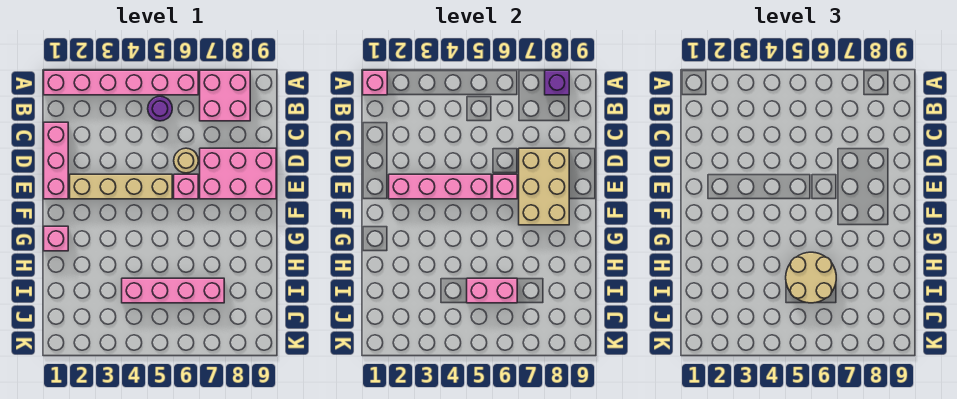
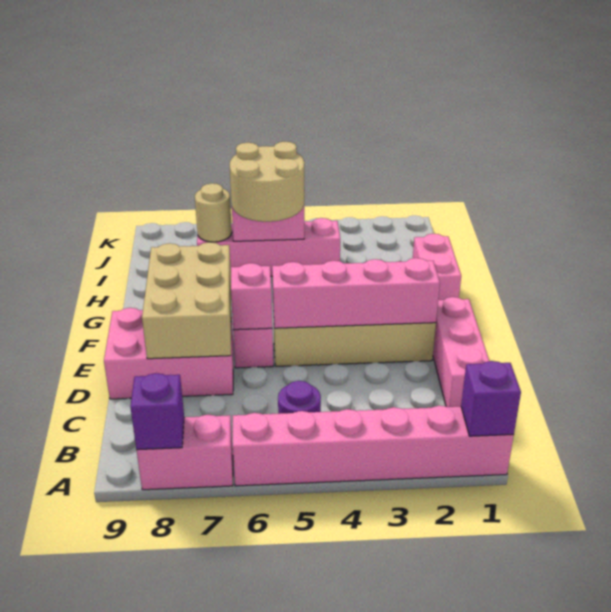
pink 1x1 brick [363,70,387,95] -> purple 1x1 brick [461,361,521,436]
pink 2x2 brick [200,70,250,121] -> pink 1x2 brick [137,415,233,490]
tan 1x1 round brick [174,148,198,173] -> tan 1x1 round brick moved to [195,183,232,242]
pink 1x1 brick [44,226,68,251] -> pink 1x2 brick [413,234,461,300]

